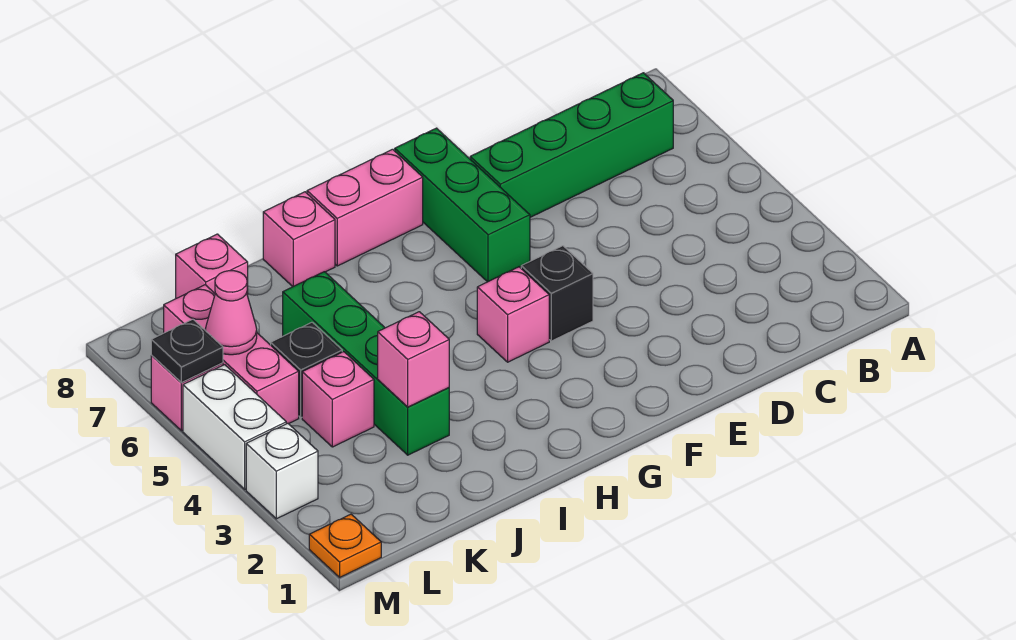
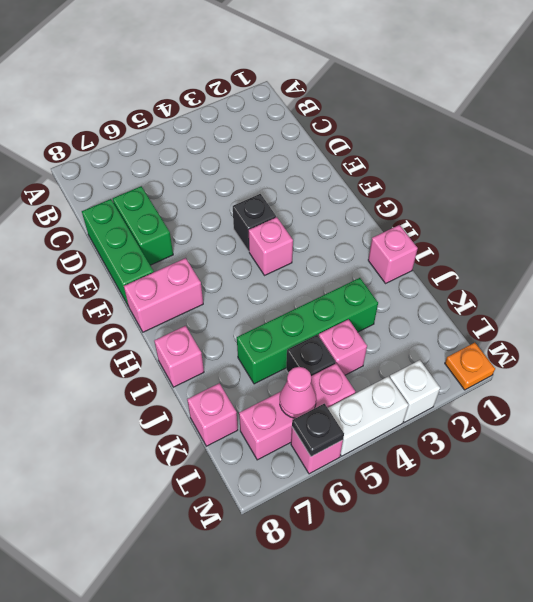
green 1x4 brick [470,73,673,217] -> green 1x2 brick [113,186,173,265]
green 1x3 brick [395,128,530,282] -> green 1x3 brick turned to [82,199,154,305]
pink 1x2 brick [307,149,423,266] -> pink 1x2 brick turned to [124,258,203,332]
pink 1x1 brick [378,312,449,407] -> pink 1x1 brick moved to [368,225,418,283]

